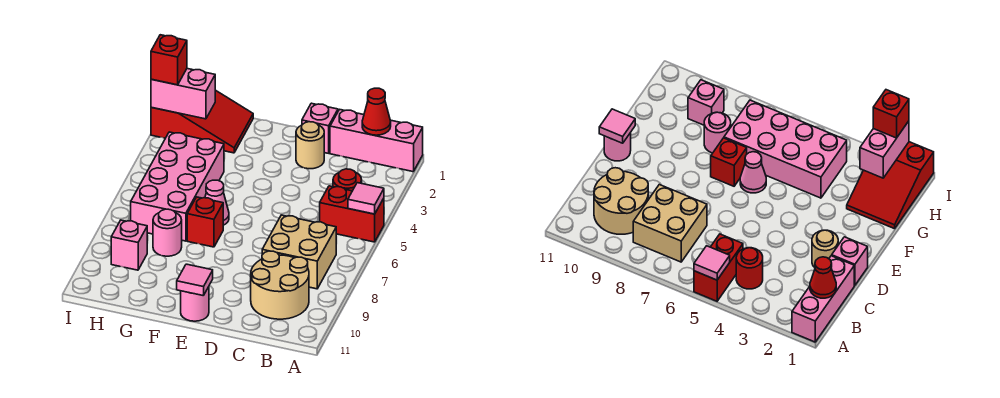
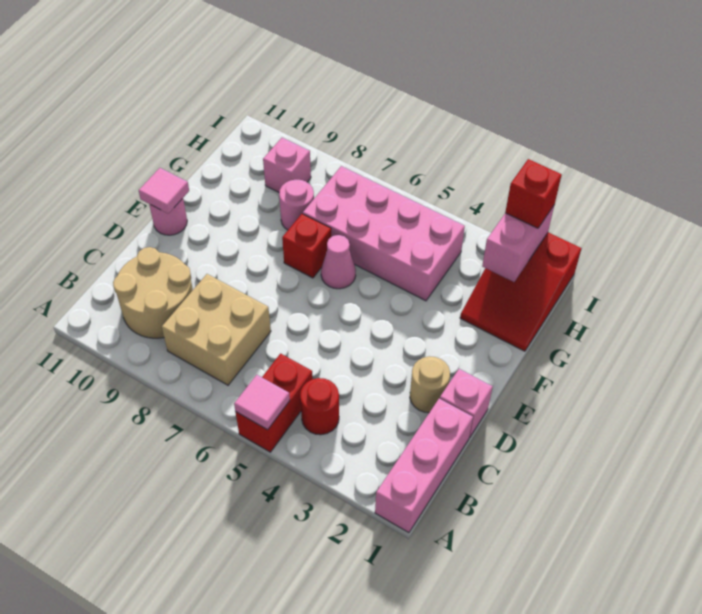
red 1x1 cone [362,88,391,135] -> none

